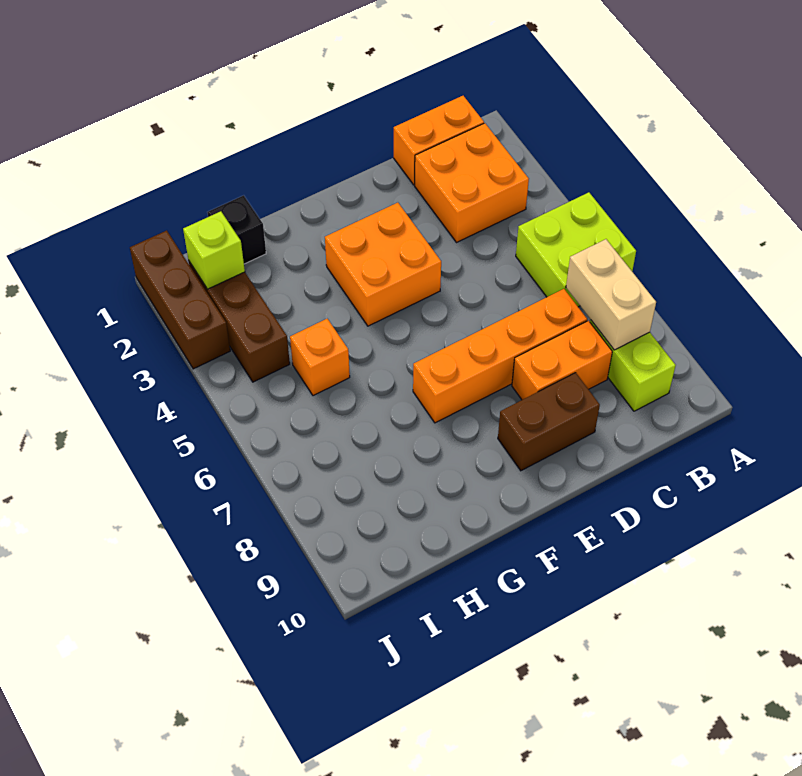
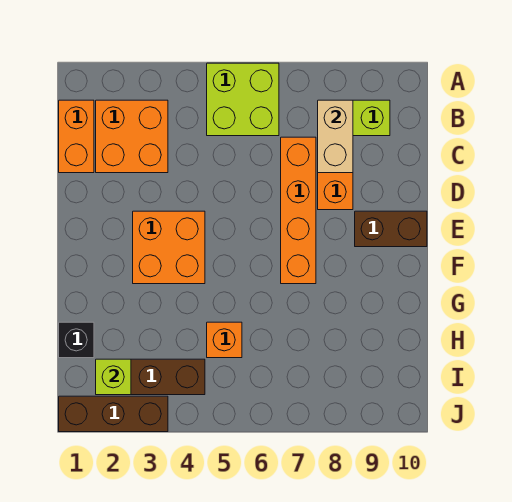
tan 1x2 brick [566,239,656,350] -> tan 1x2 brick turned to [318,100,353,173]
brown 1x2 brick [498,373,600,471] -> brown 1x2 brick turned to [355,211,427,247]

